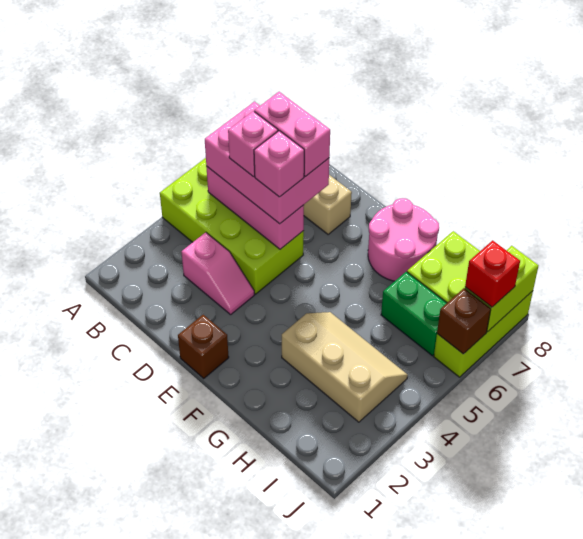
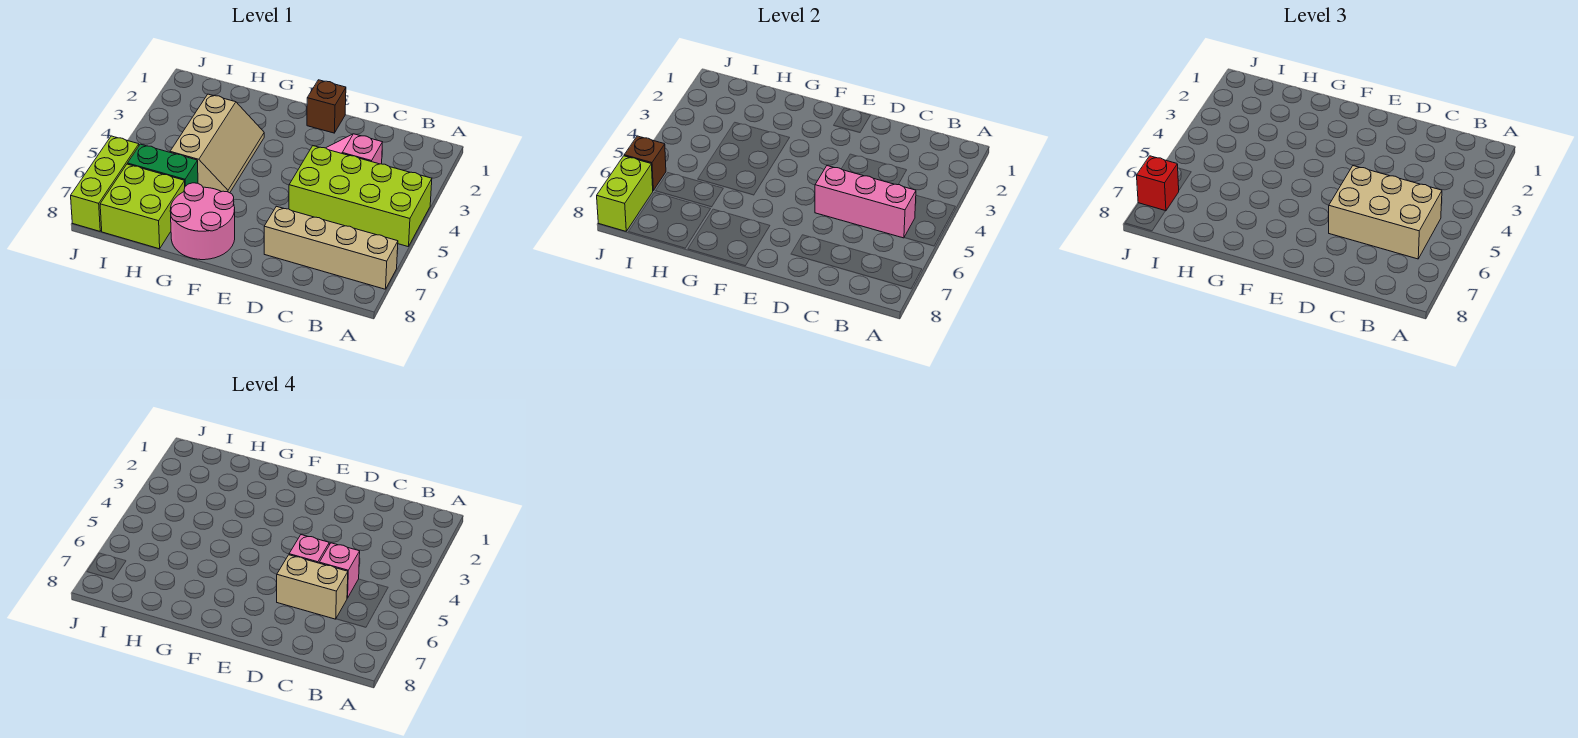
pink 2x3 brick [205,102,329,224] -> tan 2x3 brick [1329,166,1442,259]
pink 1x2 brick [254,92,330,177] -> tan 1x2 brick [277,555,348,619]
tan 2x3 slope [282,312,408,422] -> tan 2x3 slope turned to [170,94,264,193]

